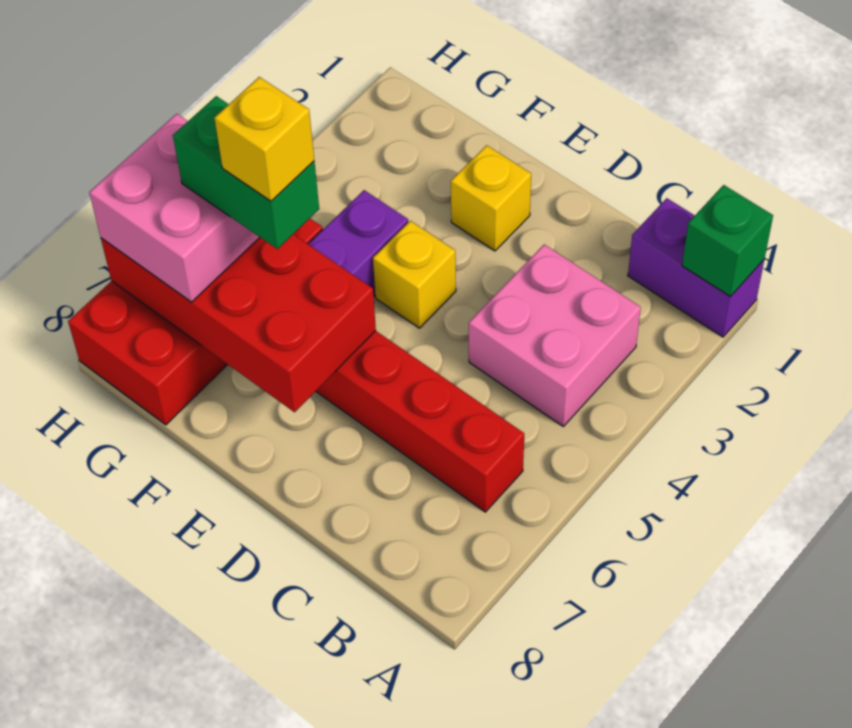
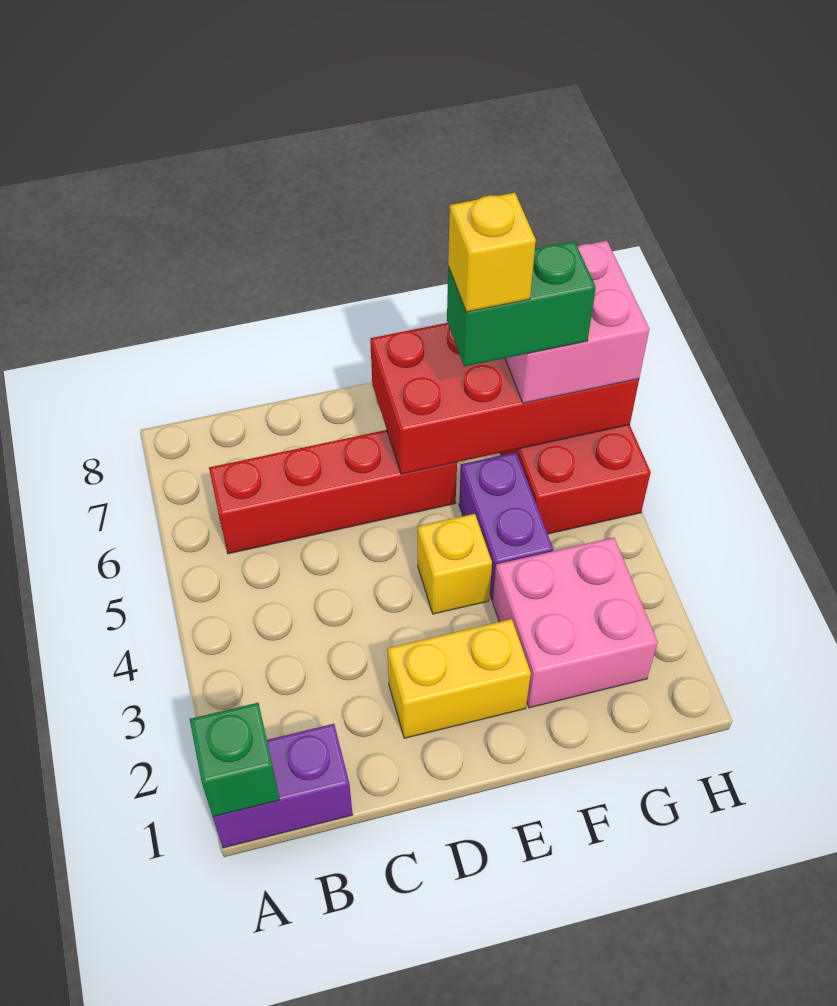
pink 2x2 brick [469,244,641,426] -> pink 2x2 brick moved to [493,537,658,708]
yellow 1x1 brick [451,145,531,251] -> yellow 1x2 brick [387,619,531,738]

